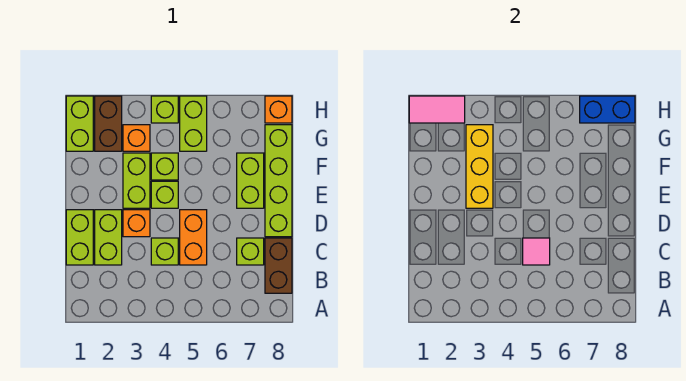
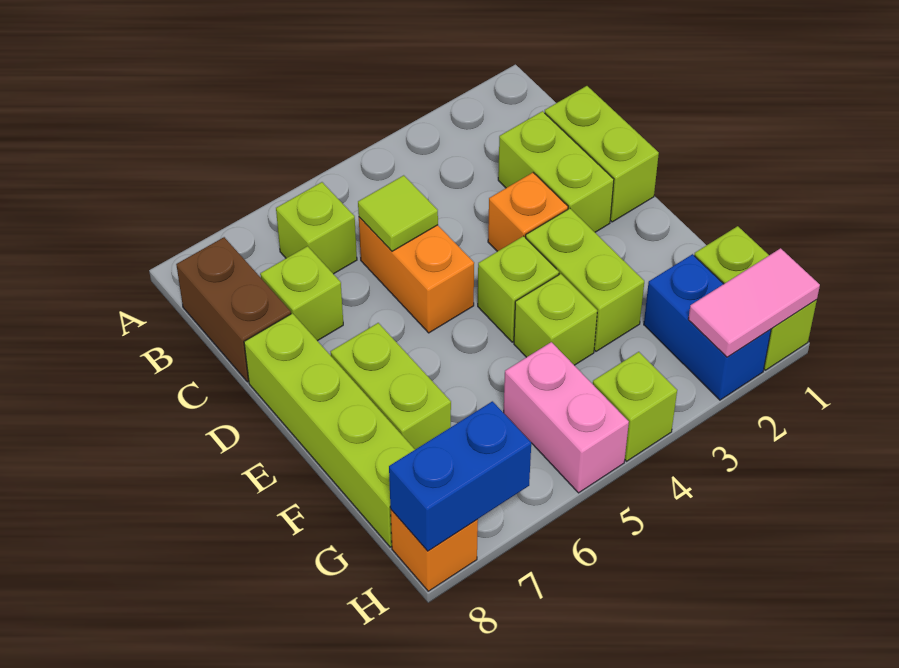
lime 1x1 brick [151,238,178,265] -> lime 1x1 brick moved to [276,182,357,274]
pink 1x1 tile [523,238,550,265] -> lime 1x1 tile [358,175,438,251]
yellow 1x3 brick [466,125,493,208] -> none
brown 1x2 brick [95,96,122,151] -> blue 1x2 brick [644,254,771,400]
orange 1x1 brick [123,125,150,151] -> none
lime 1x2 brick [180,96,207,151] -> pink 1x2 brick [504,342,629,493]

